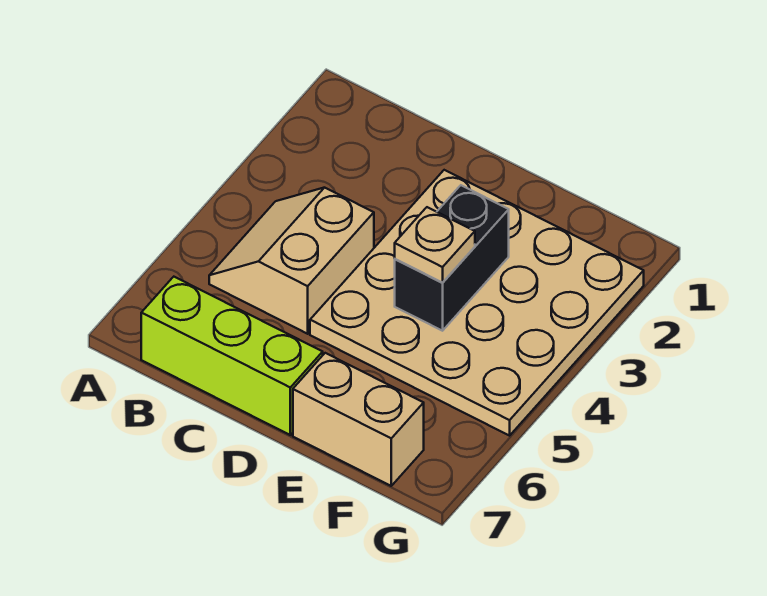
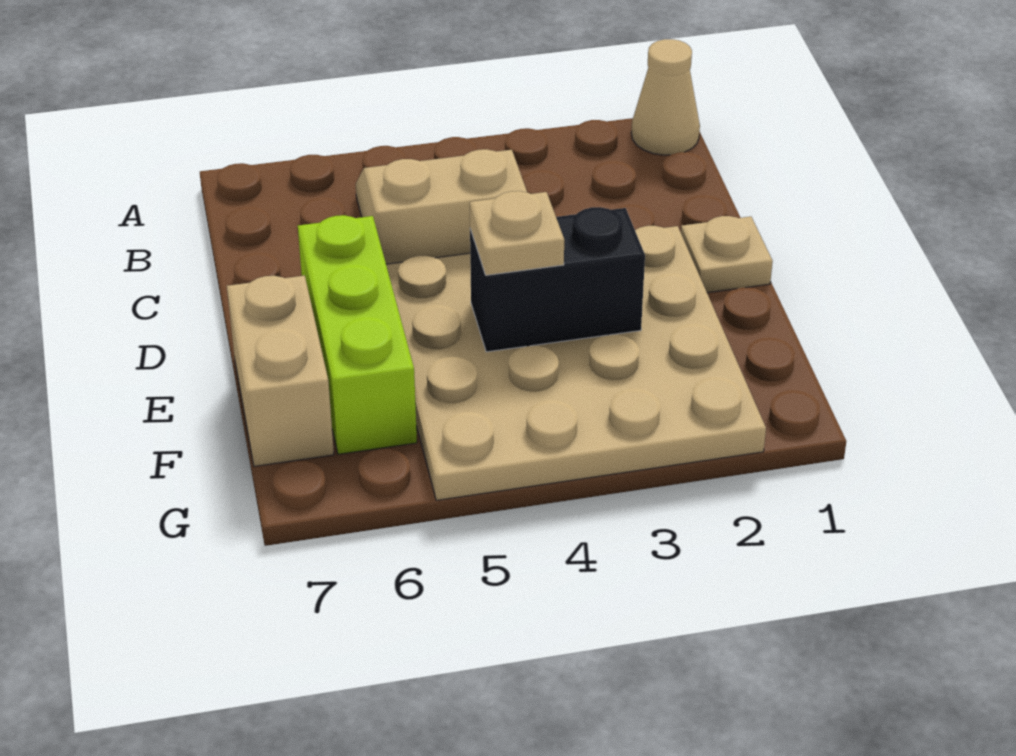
none -> tan 1x1 cone [631,39,700,155]
lime 1x3 brick [141,277,323,435] -> lime 1x3 brick moved to [298,215,417,454]
none -> tan 1x1 plate [681,216,773,293]

